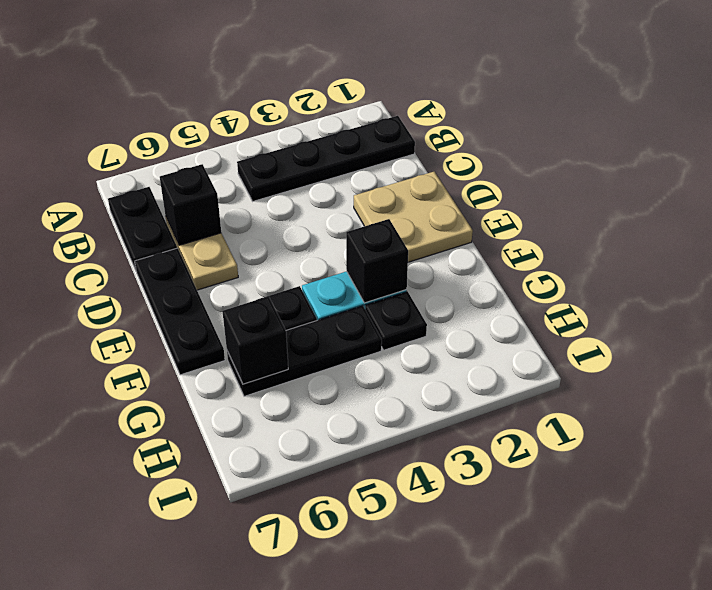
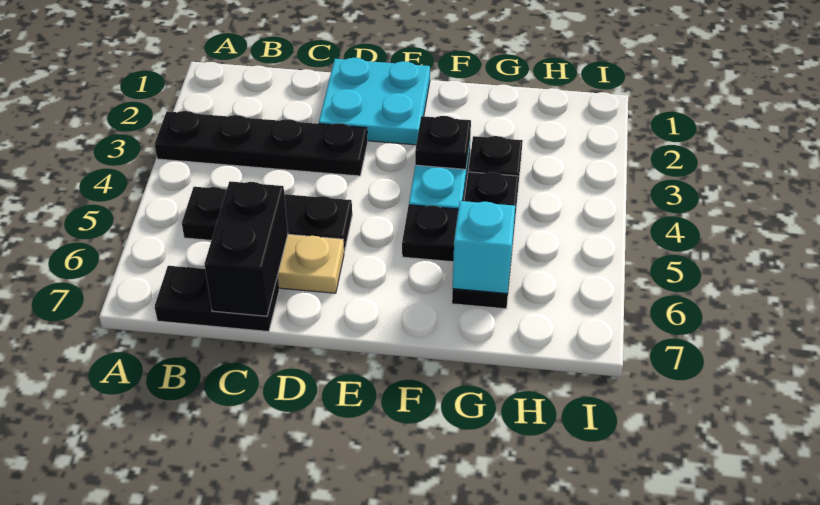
black 1x4 plate [237,116,415,201] -> black 1x4 plate turned to [155,111,368,176]
black 1x1 brick [160,164,221,245] -> black 1x2 brick [205,181,288,316]
tan 2x2 plate [354,172,473,262] -> cyan 2x2 plate [319,58,430,145]
black 1x3 plate [135,248,225,375] -> black 1x3 plate moved to [182,187,352,252]
black 1x1 brick [346,219,408,303] -> black 1x1 plate [415,116,471,169]
black 1x1 brick [222,296,288,384] -> cyan 1x1 brick [453,201,515,294]

